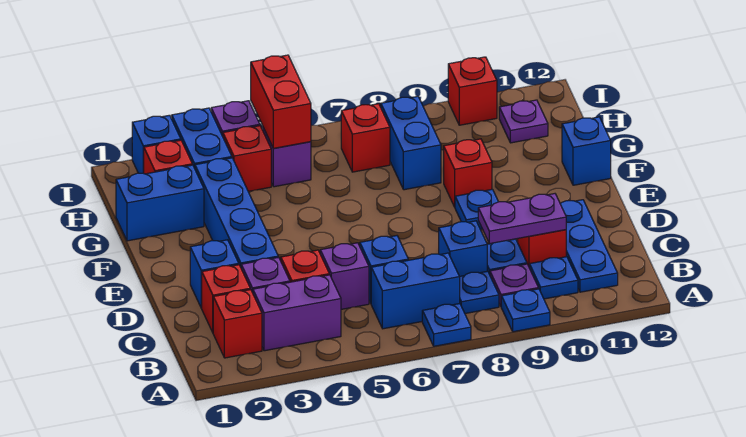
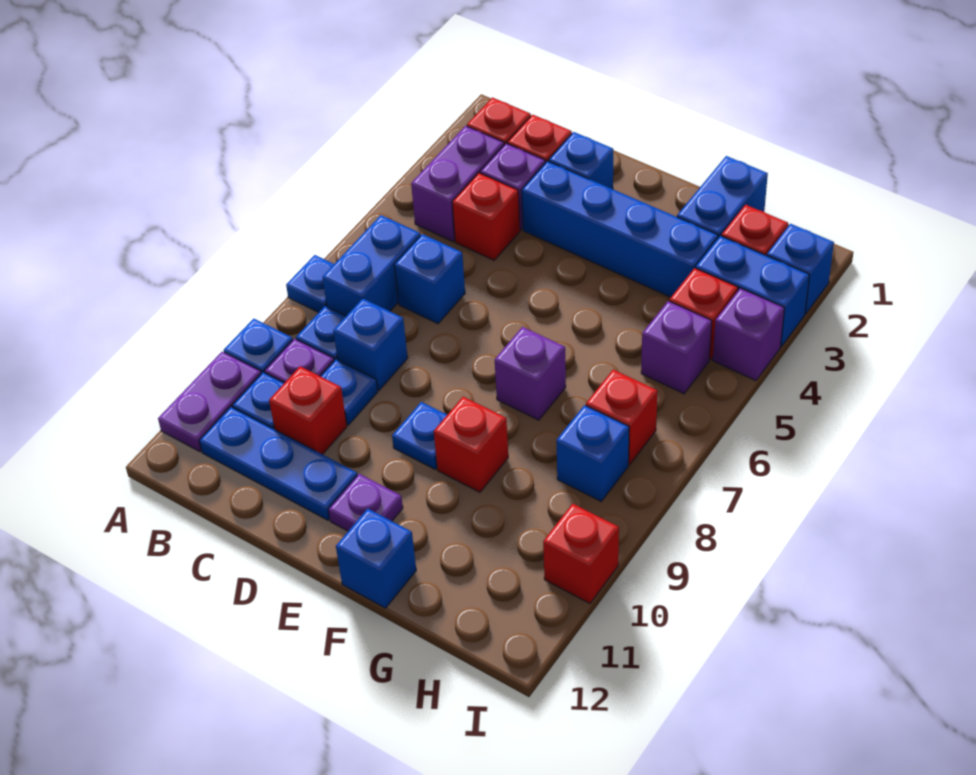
purple 1x1 brick [320,243,369,309] -> purple 1x1 brick moved to [495,327,566,420]
purple 1x2 plate [478,194,566,244] -> purple 1x2 plate moved to [158,352,261,452]
blue 1x2 brick [381,96,441,190] -> blue 1x1 brick [556,405,629,501]
red 1x2 brick [251,55,311,148] -> none
purple 1x1 plate [499,100,548,143] -> purple 1x1 plate moved to [328,474,403,531]

